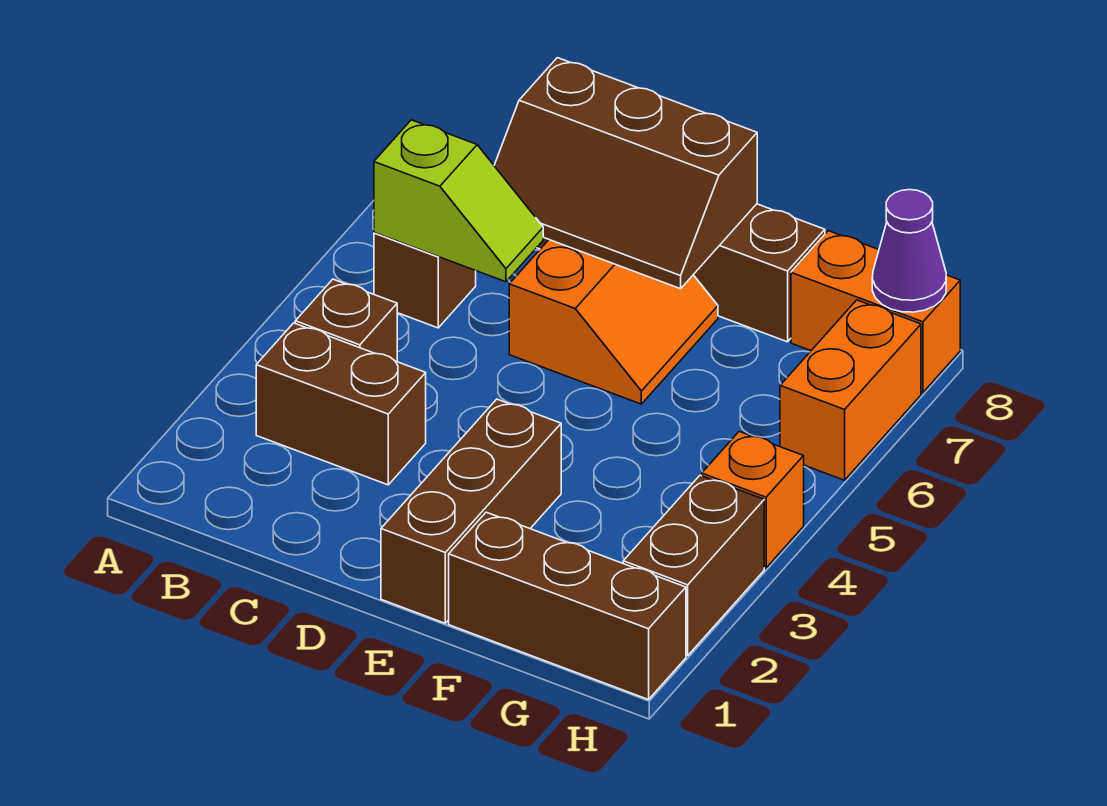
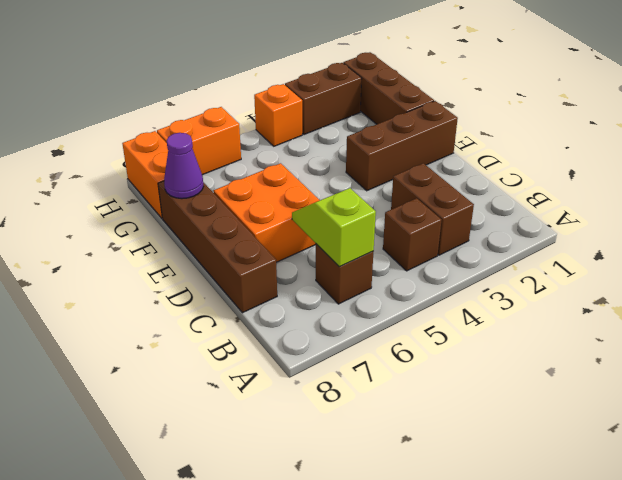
brown 2x3 slope [494,58,757,289] -> none
orange 2x2 slope [509,240,718,404] -> orange 2x2 brick [213,163,320,262]
purple 1x1 cone [872,190,946,312] -> purple 1x1 cone moved to [164,133,203,199]

